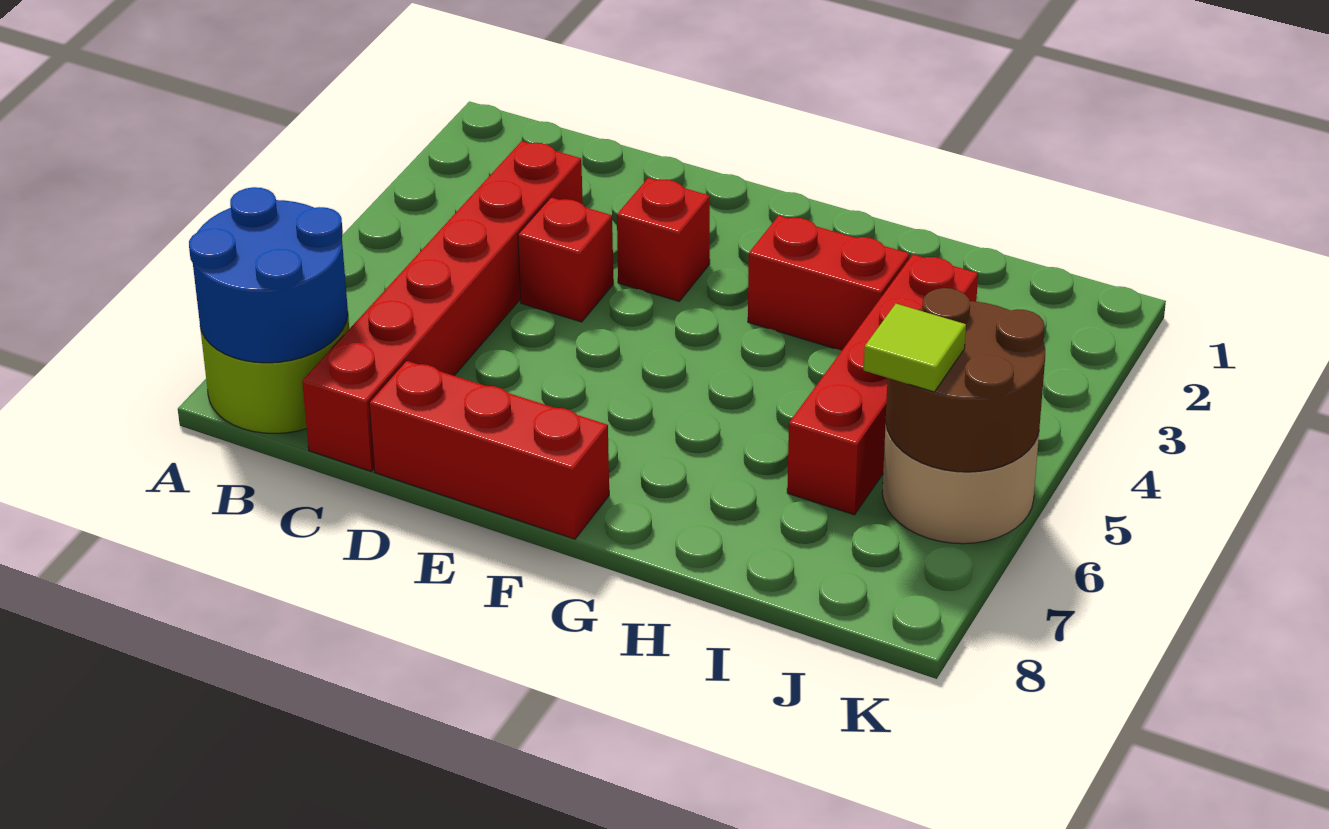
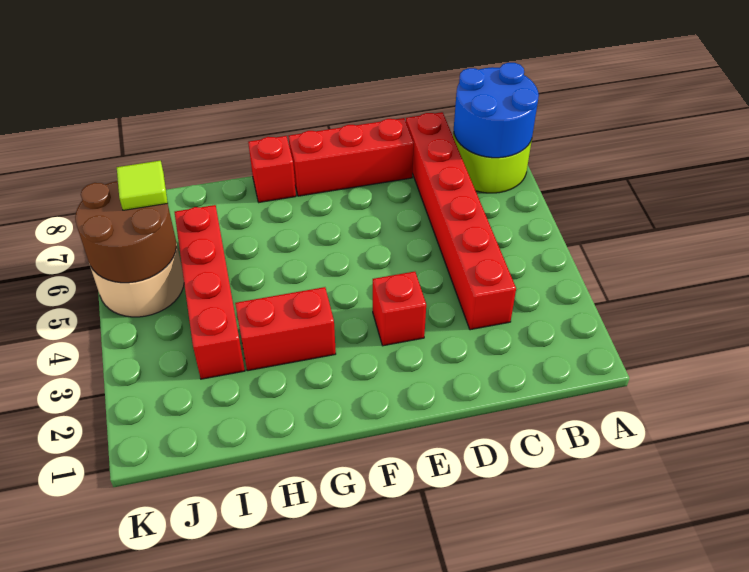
red 1x1 brick [518,197,614,322] -> red 1x1 brick moved to [248,136,296,202]

